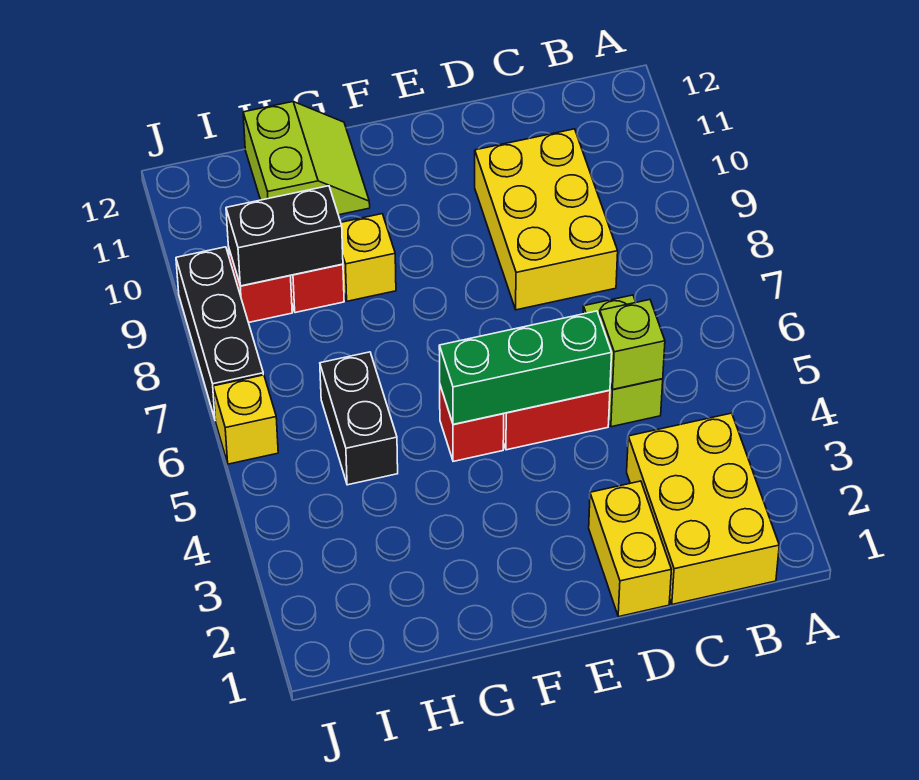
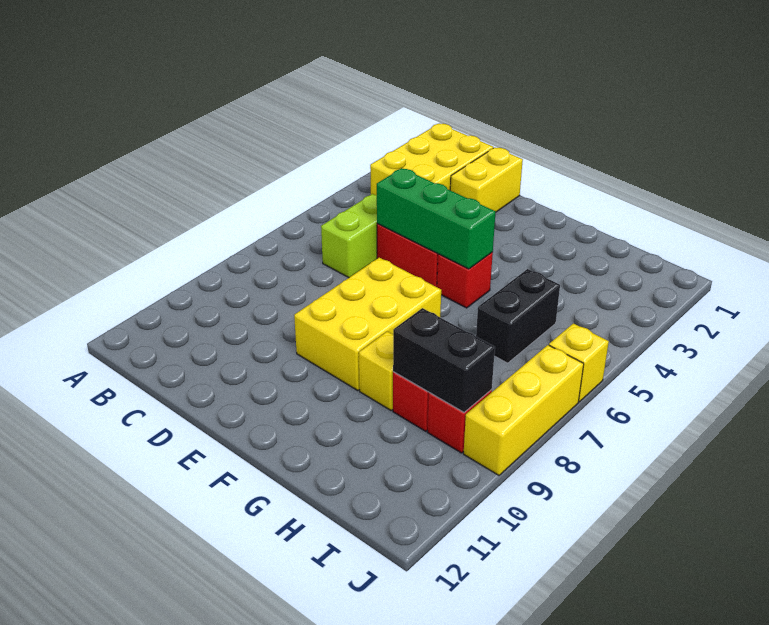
lime 1x1 brick [599,300,665,389] -> none
yellow 2x3 brick [475,129,618,310] -> yellow 2x3 brick moved to [294,258,441,390]
lime 2x2 slope [243,102,370,215] -> none
black 1x3 brick [176,247,263,421] -> yellow 1x3 brick [464,345,584,475]

